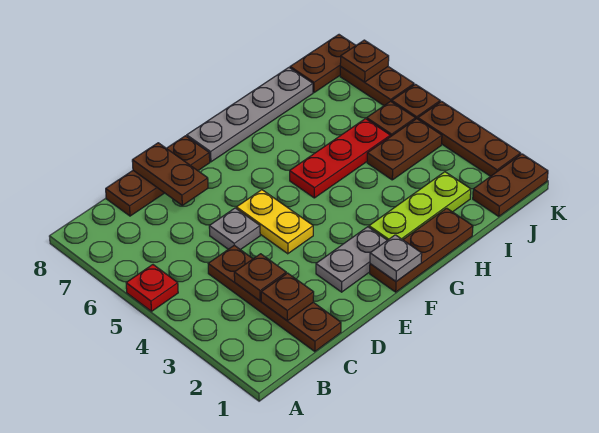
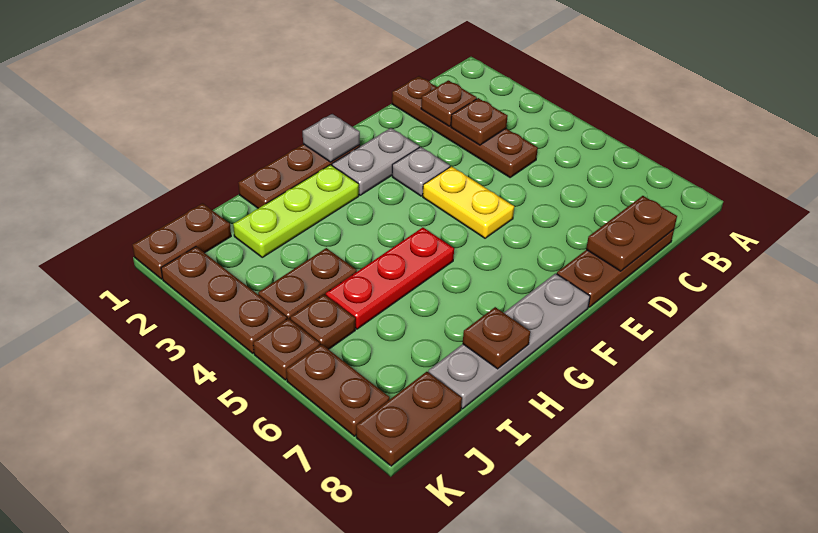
red 1x1 plate [126,265,178,311] -> none
grey 1x1 plate [209,208,260,250] -> grey 1x1 plate moved to [392,147,450,196]
brown 1x2 plate [132,143,208,205] -> brown 1x2 plate turned to [586,196,677,271]
brown 1x1 plate [340,40,389,82] -> brown 1x1 plate moved to [463,307,530,369]

